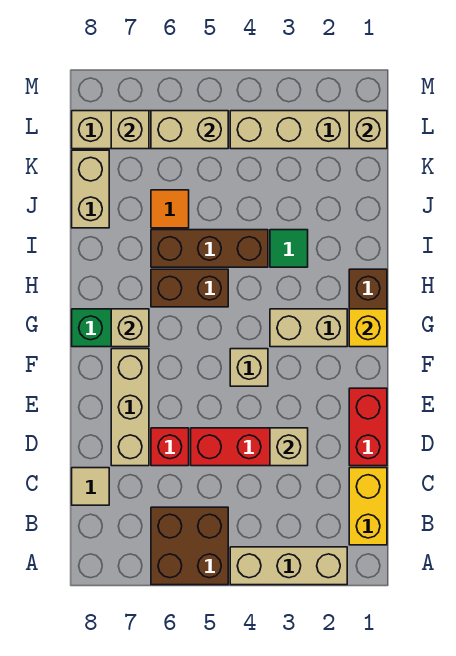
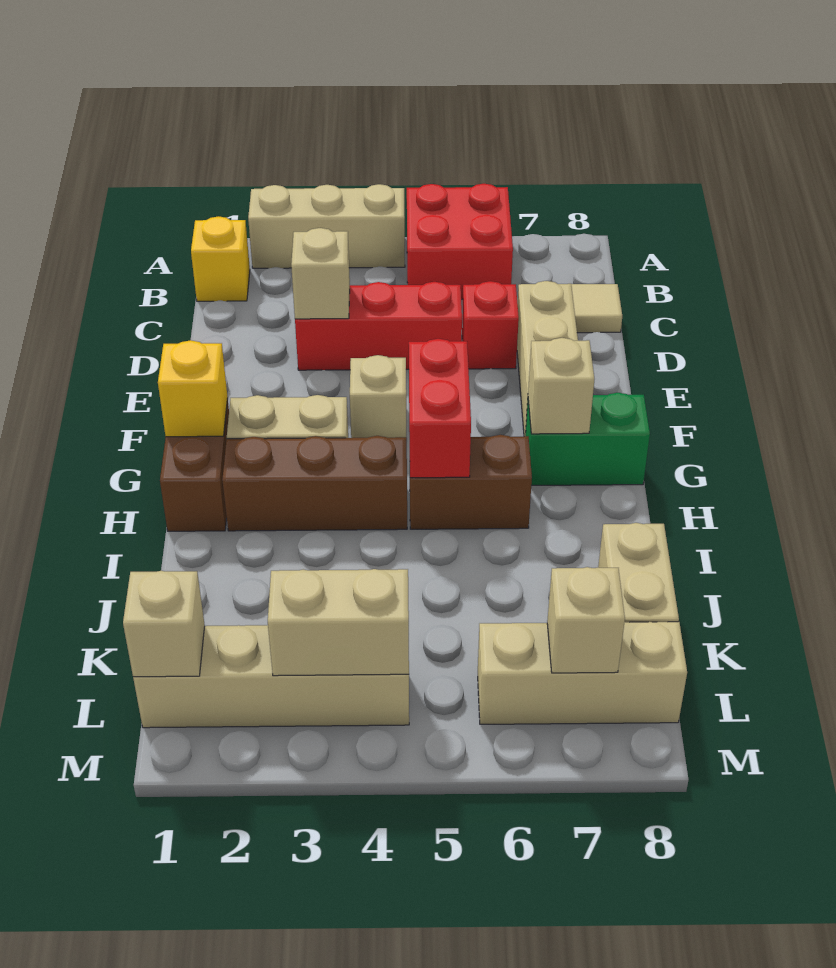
brown 2x2 brick [151,507,228,585] -> red 2x2 brick [407,184,513,299]
yellow 1x2 brick [349,468,387,545] -> yellow 1x1 brick [191,216,250,301]
red 1x2 brick [349,388,387,466] -> red 1x2 brick moved to [409,339,471,478]
green 1x1 tile [270,230,308,267] -> none
brown 1x3 brick [151,230,268,267] -> brown 1x3 brick moved to [222,436,407,531]
orange 1x1 tile [151,190,189,228] -> none
tan 1x2 brick [151,111,228,149] -> tan 1x2 brick moved to [268,569,409,676]

